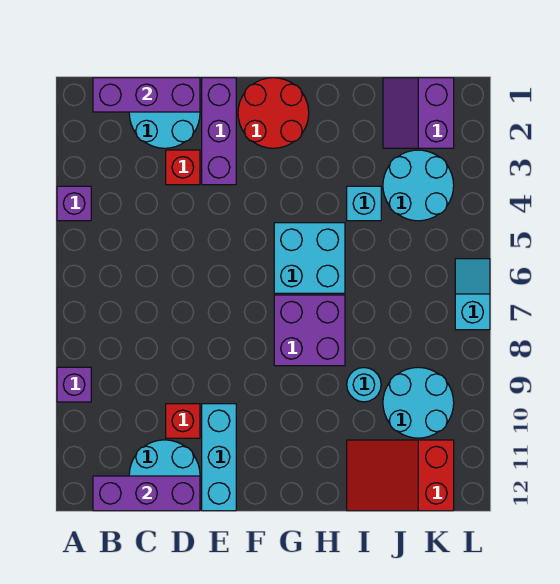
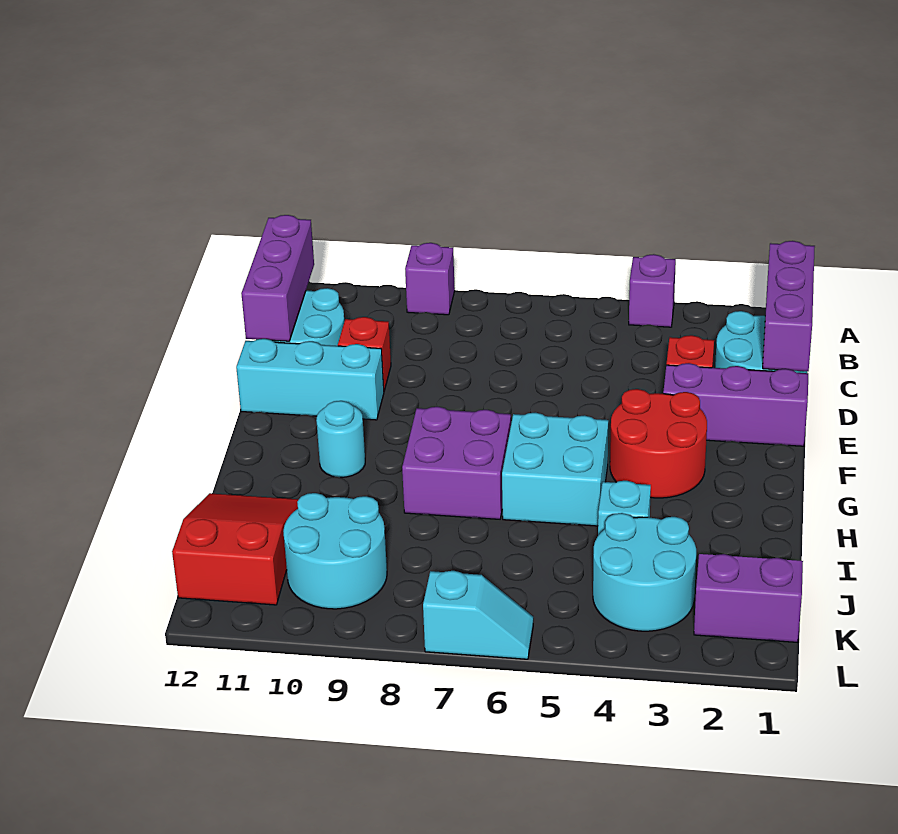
red 2x2 round brick [238,78,309,148] -> red 2x2 round brick moved to [610,389,707,498]
cyan 1x1 round brick [347,368,381,402] -> cyan 1x1 round brick moved to [316,401,365,477]

